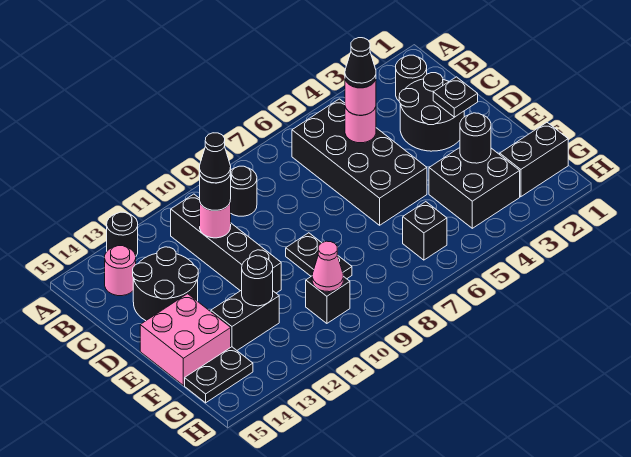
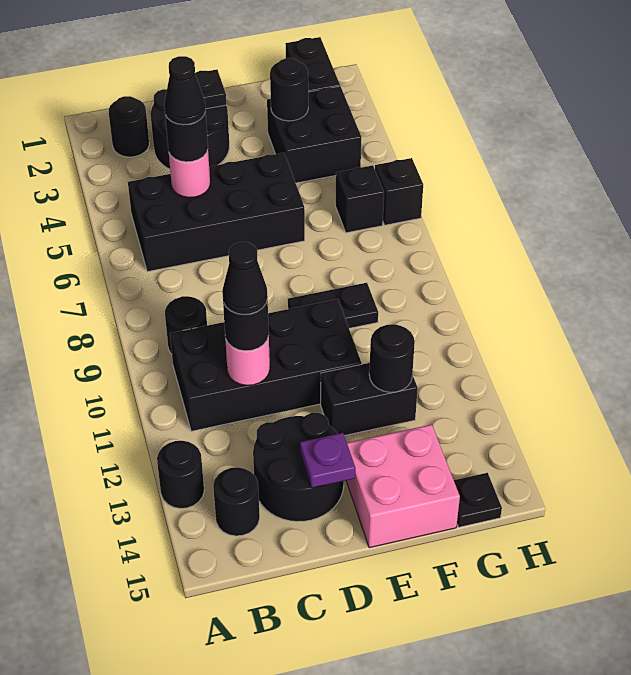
black 1x4 brick [171,194,281,293] -> black 2x4 brick [170,299,362,431]
pink 1x1 round brick [105,246,136,296] -> black 1x1 round brick [213,467,260,536]
pink 1x1 round brick [345,80,376,115] -> black 1x1 round brick [165,112,208,162]
none -> purple 1x1 plate [300,433,355,488]
black 1x2 brick [211,290,279,350] -> black 1x2 brick turned to [321,363,418,436]
black 1x1 brick [306,276,350,323] -> black 1x1 brick moved to [375,158,423,225]
pink 1x1 cone [312,241,343,292] -> none
black 1x2 plate [185,347,253,403] -> black 1x1 plate [454,473,502,527]

